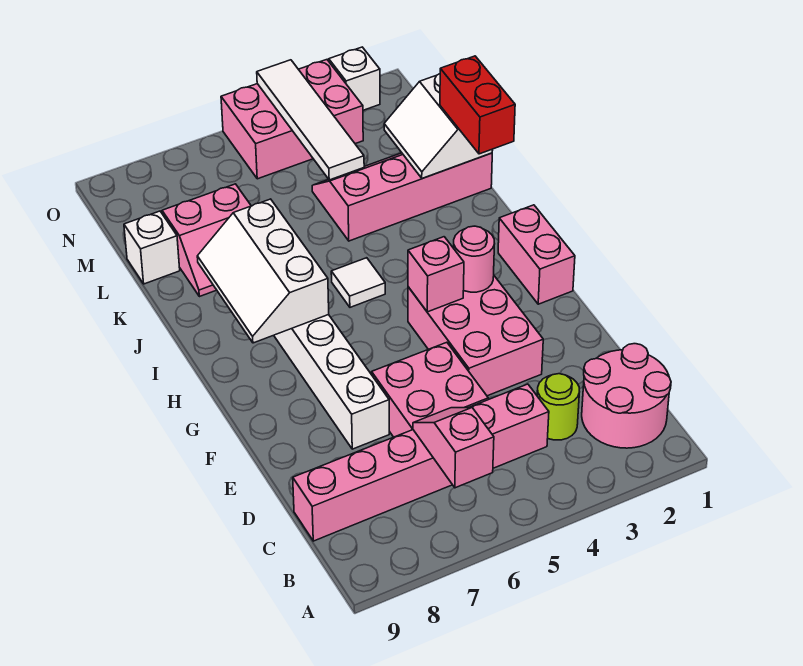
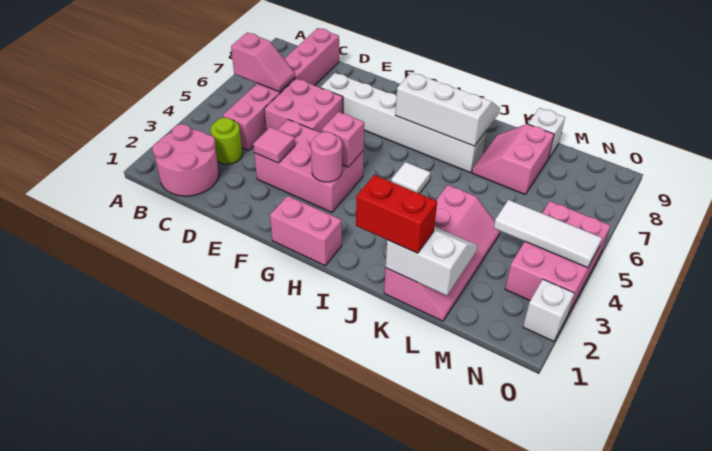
none -> pink 1x1 tile [253,127,295,163]
white 1x4 tile [257,60,364,180] -> white 1x3 tile [494,200,602,268]

